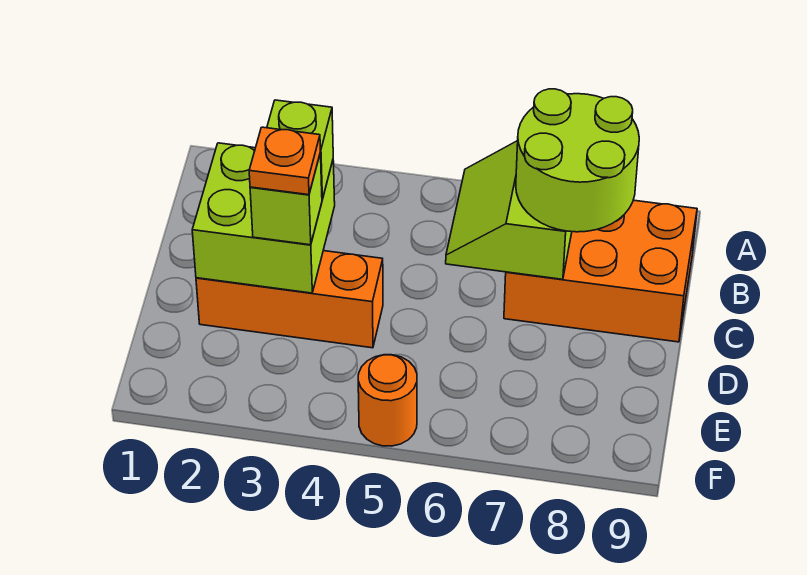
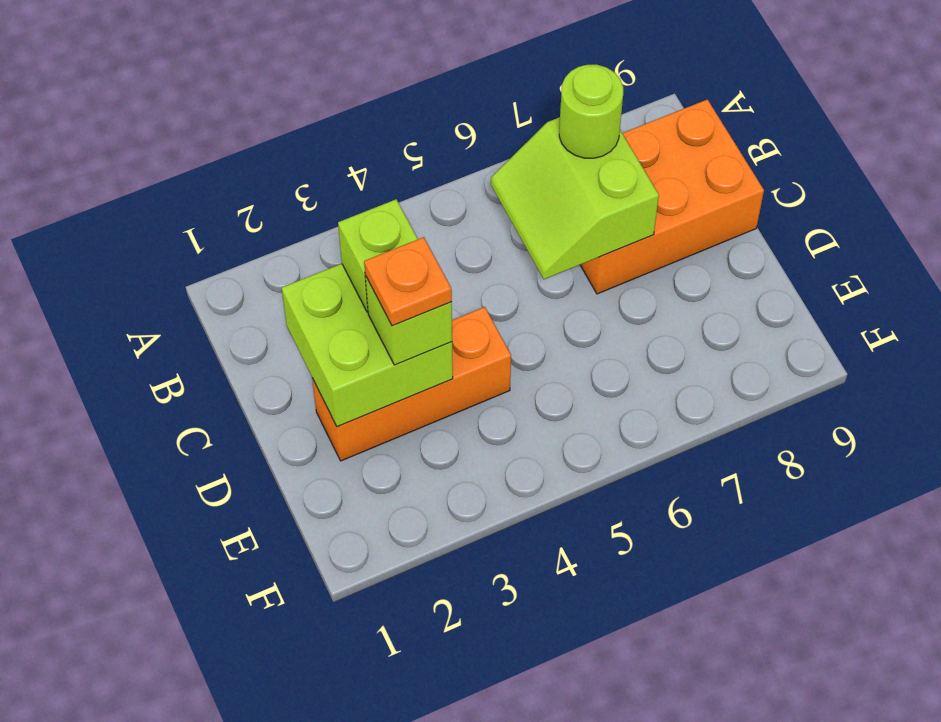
lime 2x2 round brick [516,89,639,232] -> lime 1x1 round brick [559,65,623,158]
orange 1x1 round brick [358,355,417,446] -> none

